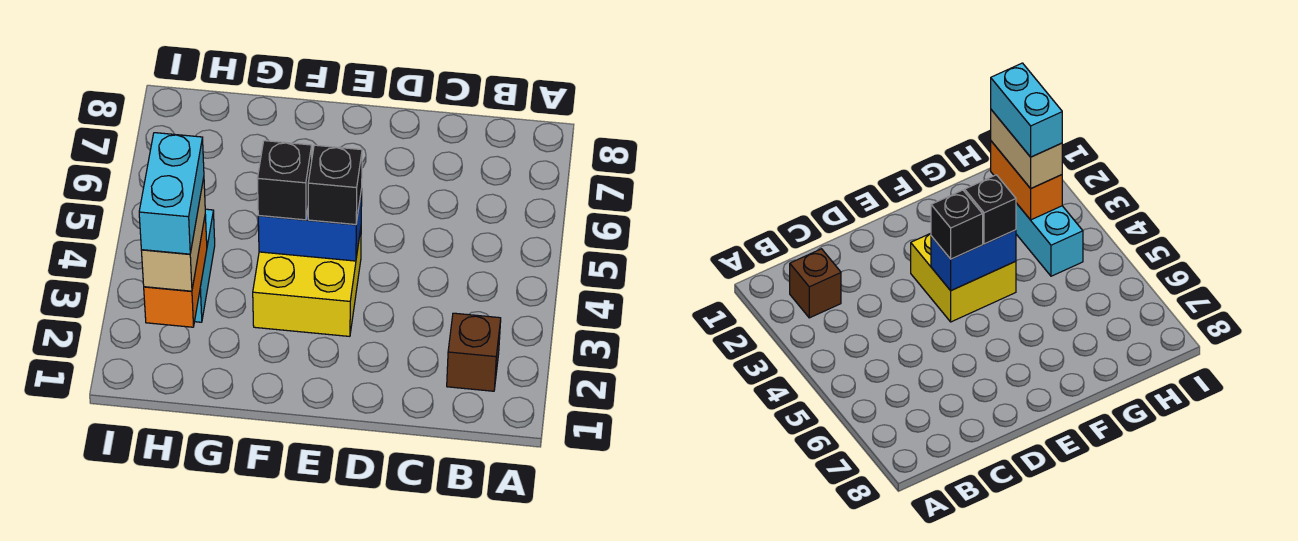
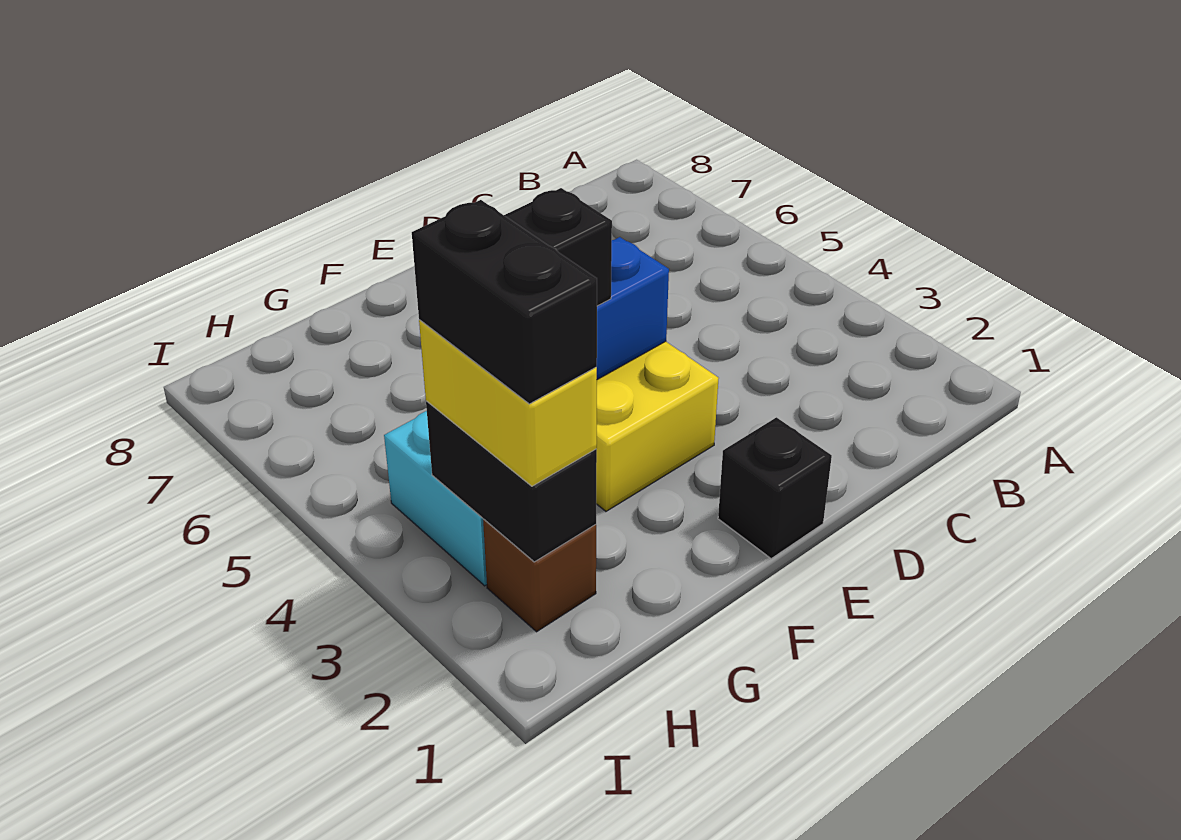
brown 1x1 brick [447,313,501,391] -> brown 1x1 brick moved to [483,519,596,632]
black 1x1 brick [308,145,362,225] -> black 1x1 brick moved to [718,417,832,559]
orange 1x2 brick [144,215,207,327] -> black 1x2 brick [426,401,597,562]
tan 1x2 brick [141,178,205,291] -> yellow 1x2 brick [419,320,597,486]
cyan 1x2 brick [139,133,204,254] -> black 1x2 brick [412,200,597,404]

